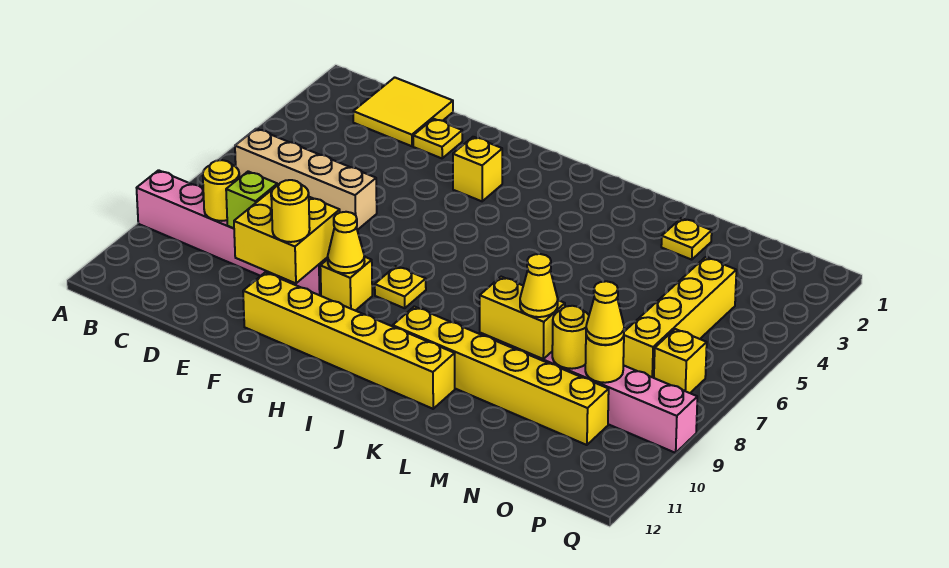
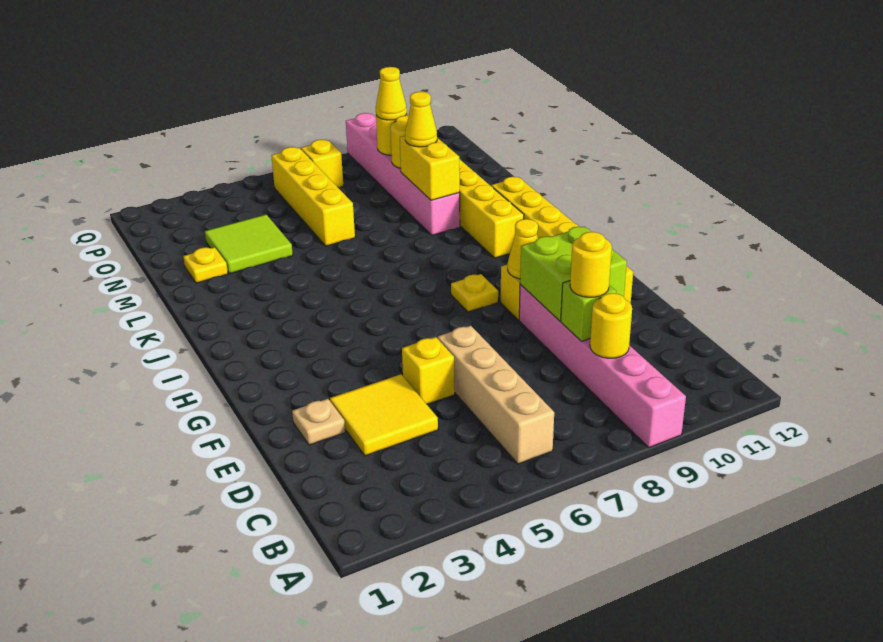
yellow 2x2 tile [353,77,453,146] -> yellow 2x2 tile moved to [330,374,438,456]
yellow 1x1 plate [413,119,462,158] -> tan 1x1 plate [292,399,345,445]
yellow 2x2 brick [234,184,340,283] -> lime 2x2 brick [520,226,627,321]
yellow 1x1 round brick [271,180,310,242] -> yellow 1x1 round brick moved to [570,232,612,297]
yellow 1x1 brick [453,137,502,201] -> yellow 1x1 brick moved to [402,337,455,404]
none -> lime 2x2 tile [205,215,293,274]
yellow 1x4 brick [623,257,736,378] -> yellow 1x4 brick turned to [271,147,355,246]

